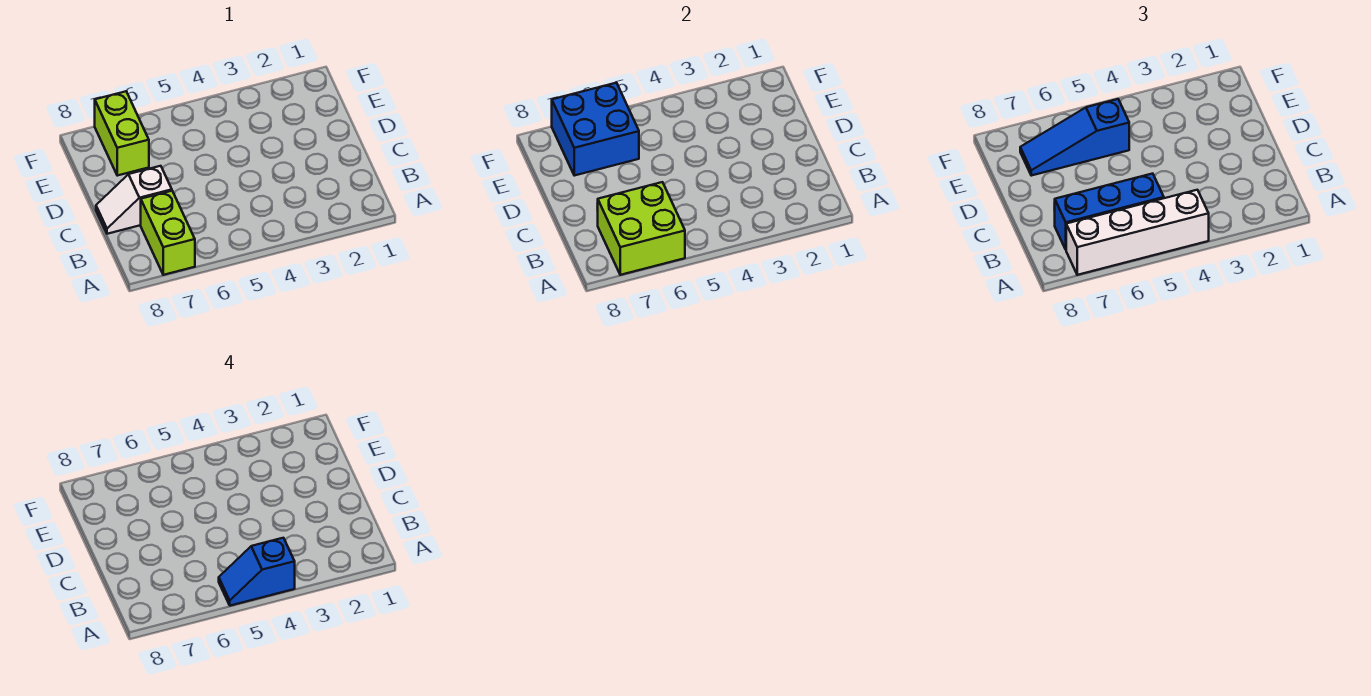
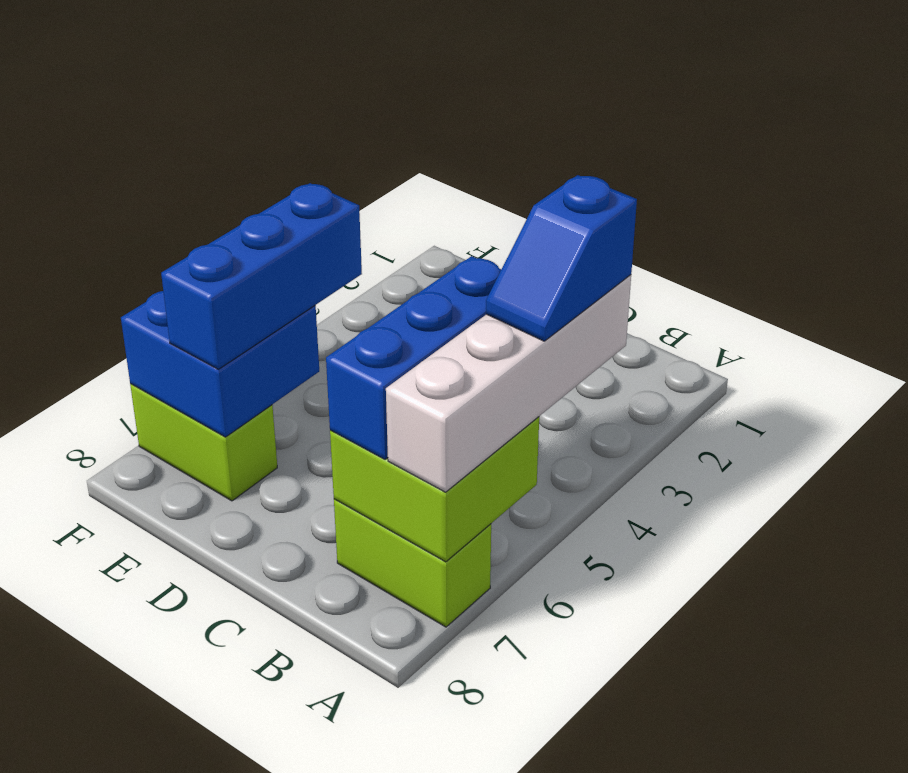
white 1x2 slope [96,166,172,234] -> none
blue 1x3 slope [1020,99,1129,176] -> blue 1x3 brick [161,183,362,369]

